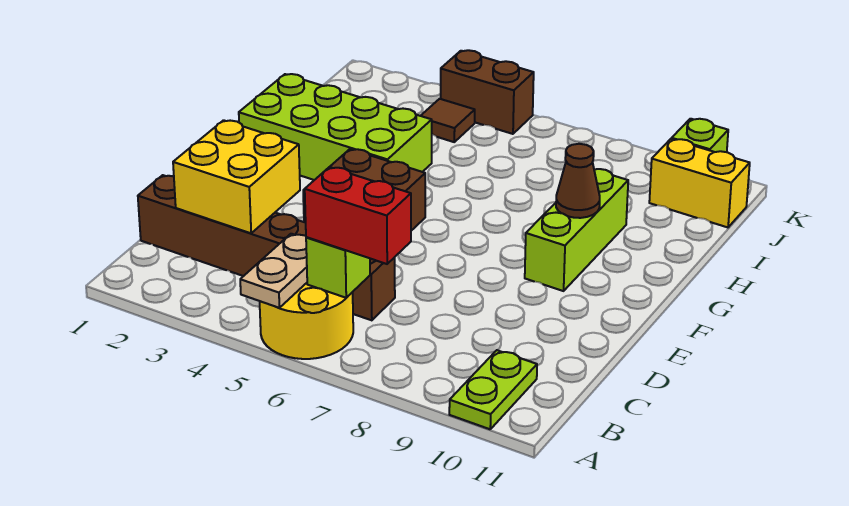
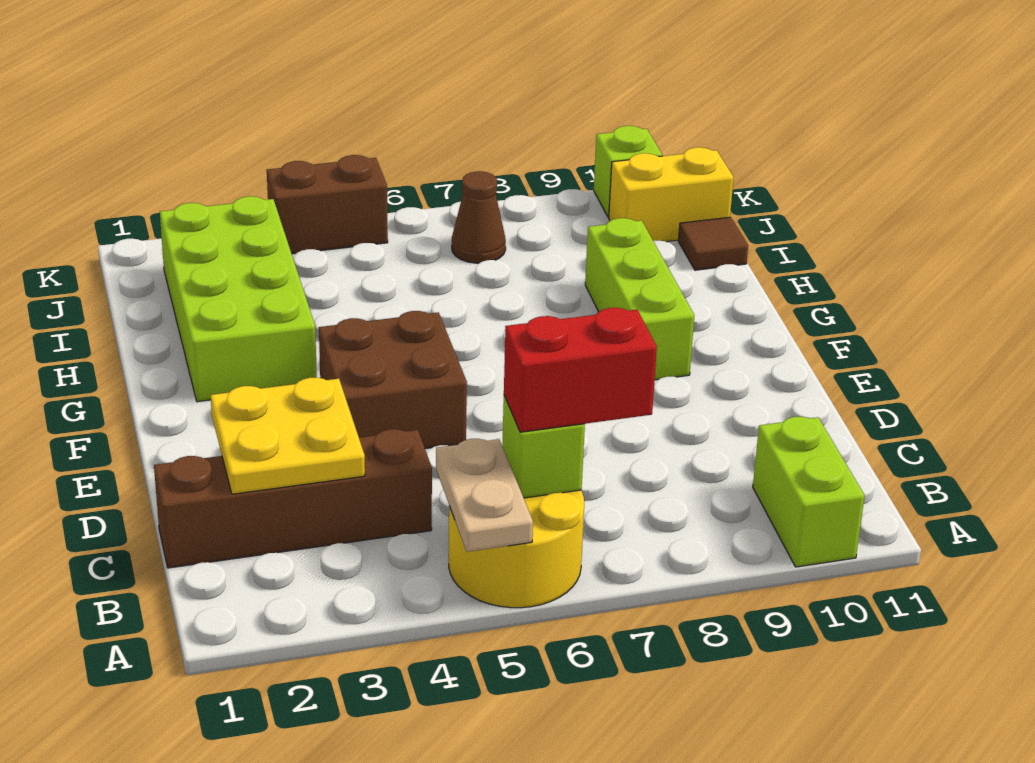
lime 1x2 plate [449,350,537,429] -> lime 1x2 brick [753,417,865,567]
brown 1x6 brick [138,175,395,320] -> brown 1x4 brick [154,429,432,568]
yellow 2x2 brick [173,120,300,233] -> yellow 2x2 plate [211,377,365,494]
lime 2x4 brick [239,74,432,180] -> lime 2x4 brick turned to [160,196,317,402]
brown 1x1 cone [556,144,600,218] -> brown 1x1 cone moved to [452,171,506,263]
brown 1x1 tile [421,99,475,142] -> brown 1x1 tile moved to [679,217,748,270]

